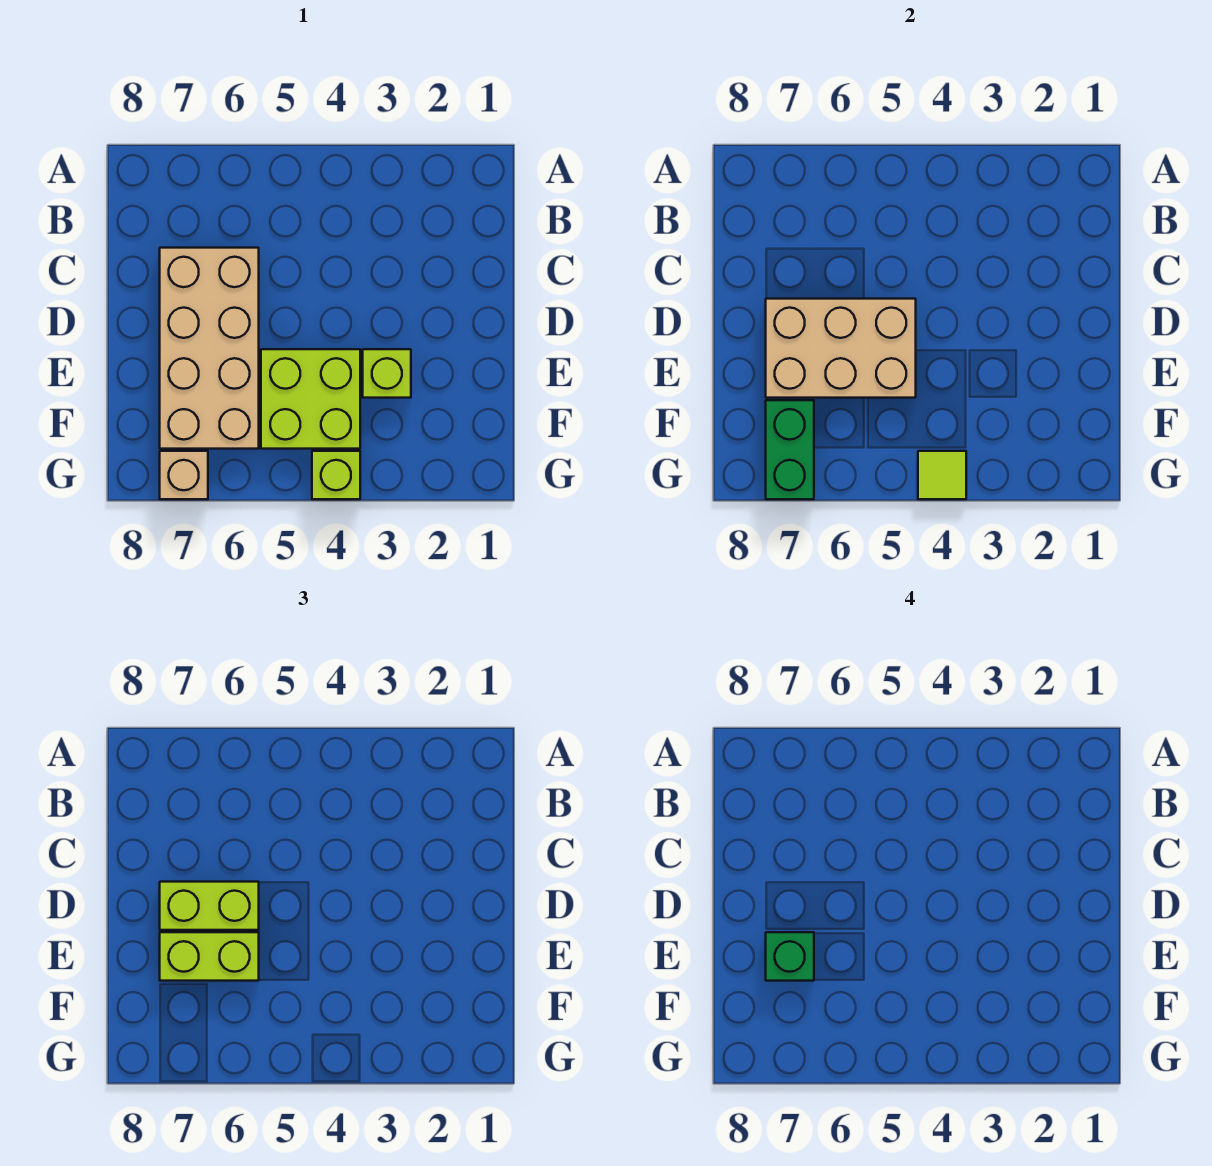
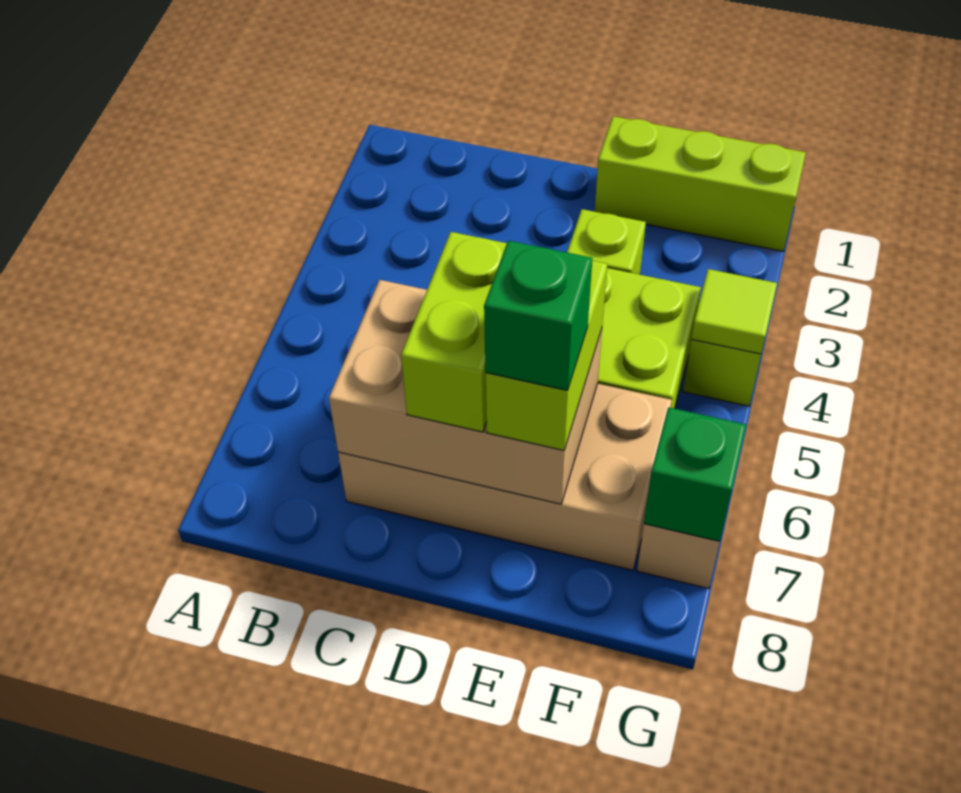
tan 2x3 brick [766,299,916,398] -> tan 2x3 brick turned to [329,280,602,504]
none -> lime 1x3 brick [595,116,806,251]
green 1x2 brick [766,400,814,499] -> green 1x1 brick [644,407,746,541]

